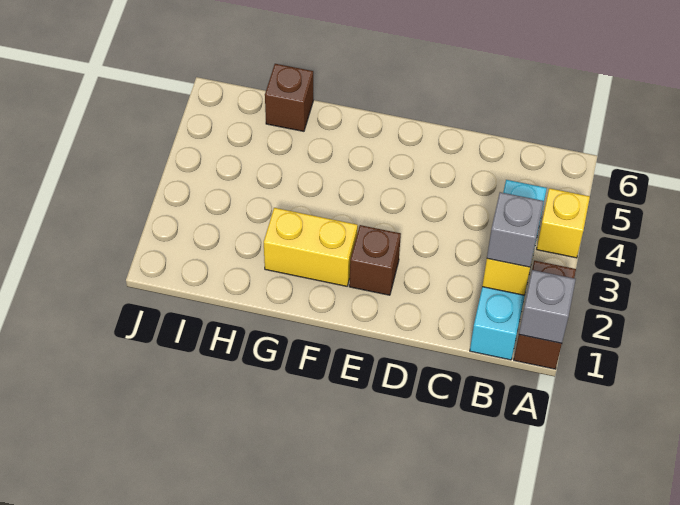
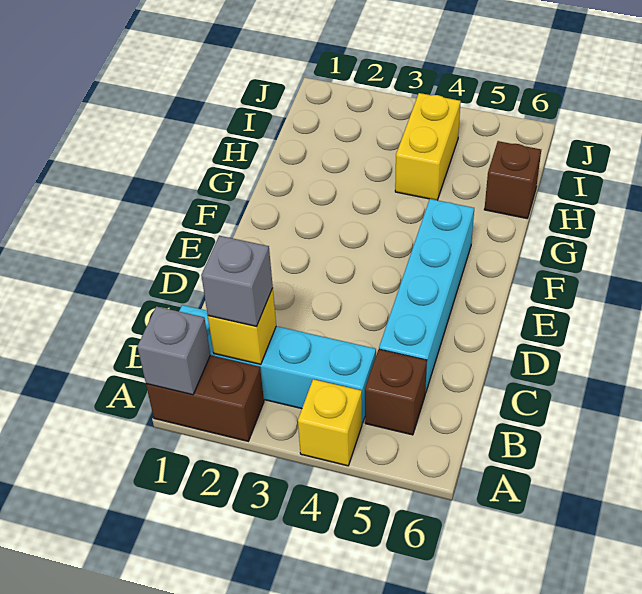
none -> cyan 1x4 brick [379,199,474,393]
brown 1x1 brick [349,225,401,295] -> brown 1x1 brick moved to [365,349,427,435]
yellow 1x2 brick [264,208,358,286] -> yellow 1x2 brick moved to [395,93,461,200]

